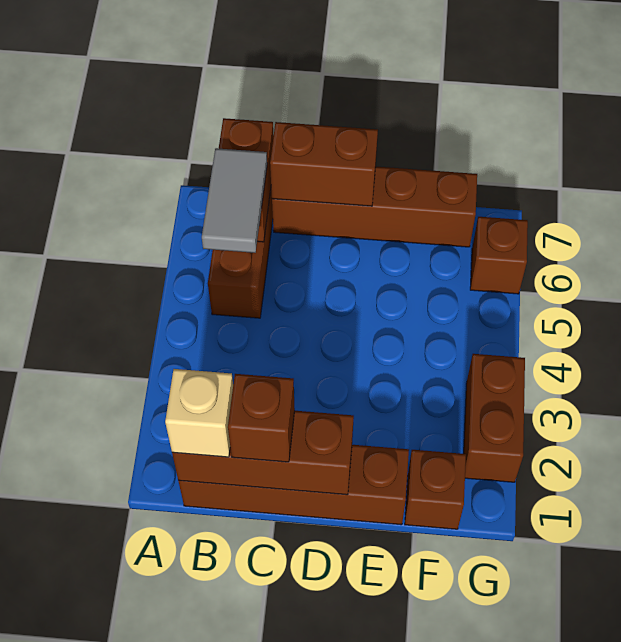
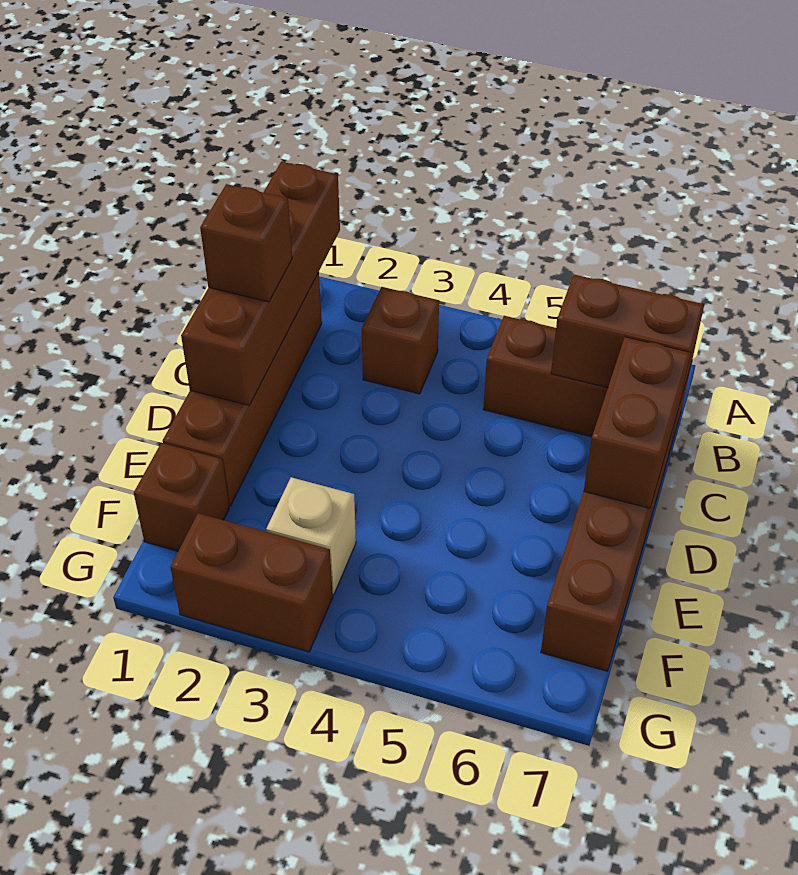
brown 1x3 brick [172,411,354,495] -> brown 1x4 brick [181,162,340,405]
tan 1x1 brick [165,369,233,457] -> tan 1x1 brick moved to [266,477,356,595]
grey 1x2 tile [202,148,267,253] -> none
brown 1x1 brick [470,217,528,294] -> brown 1x1 brick moved to [362,287,439,394]

